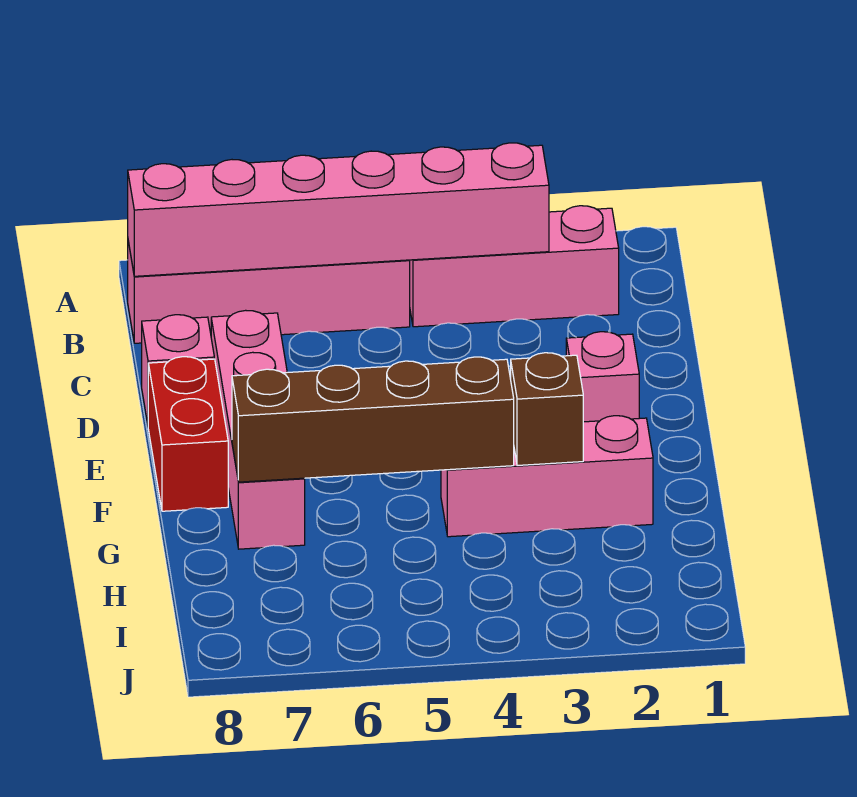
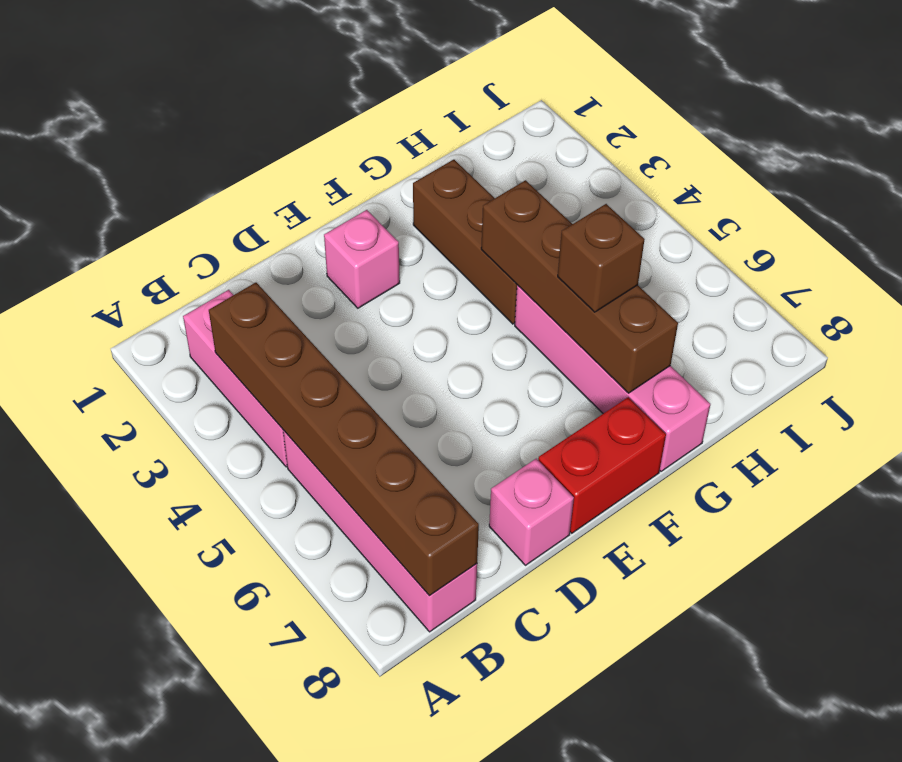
pink 1x6 brick [128,143,549,276] -> brown 1x6 brick [209,283,479,596]
pink 1x4 brick [211,310,305,549] -> pink 1x4 brick turned to [515,285,710,471]
pink 1x3 brick [441,416,653,537] -> brown 1x3 brick [413,160,517,324]
brown 1x1 brick [511,353,583,465] -> brown 1x1 brick moved to [558,204,645,312]

